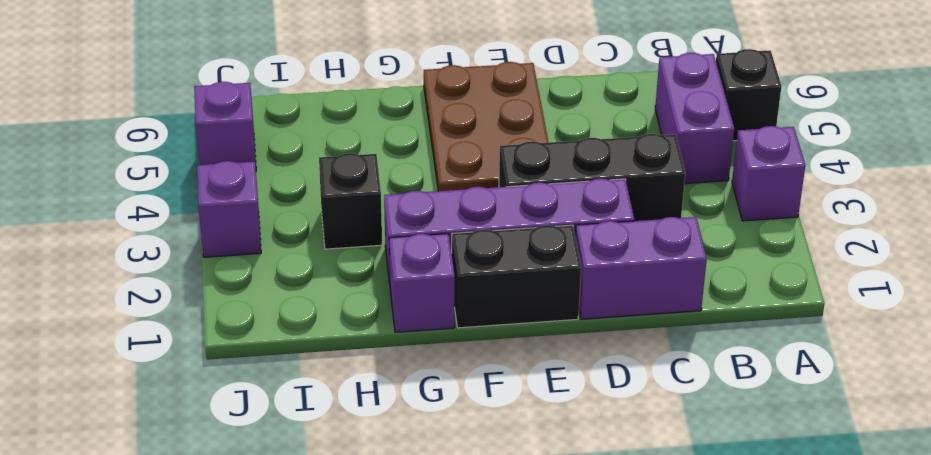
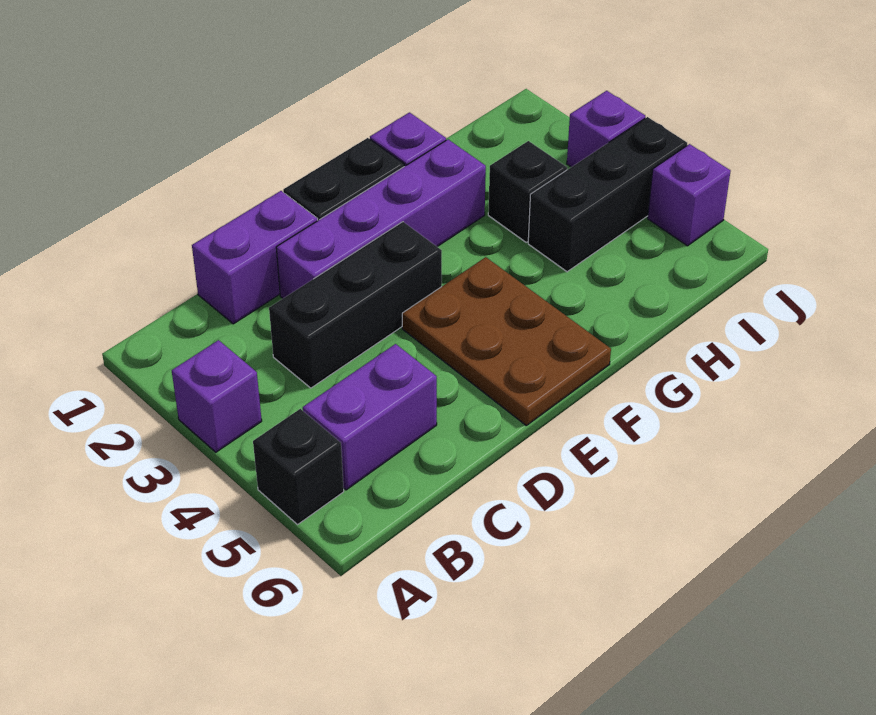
purple 1x2 brick [655,53,734,184] -> purple 1x2 brick turned to [303,344,437,490]
none -> black 1x3 brick [528,117,687,272]

